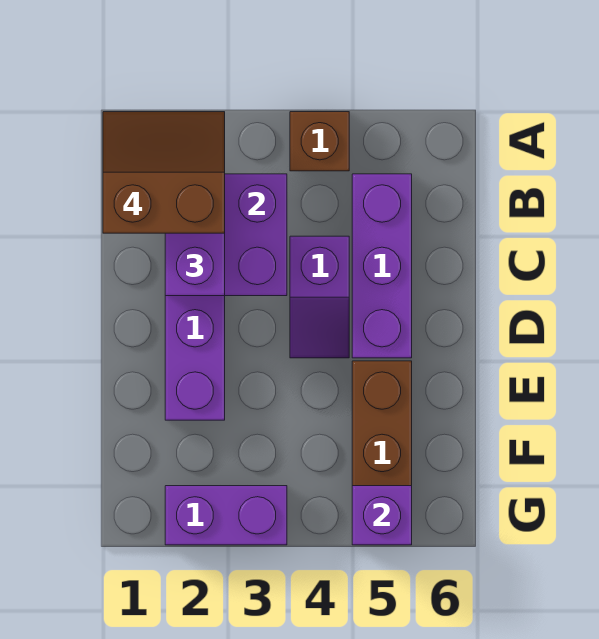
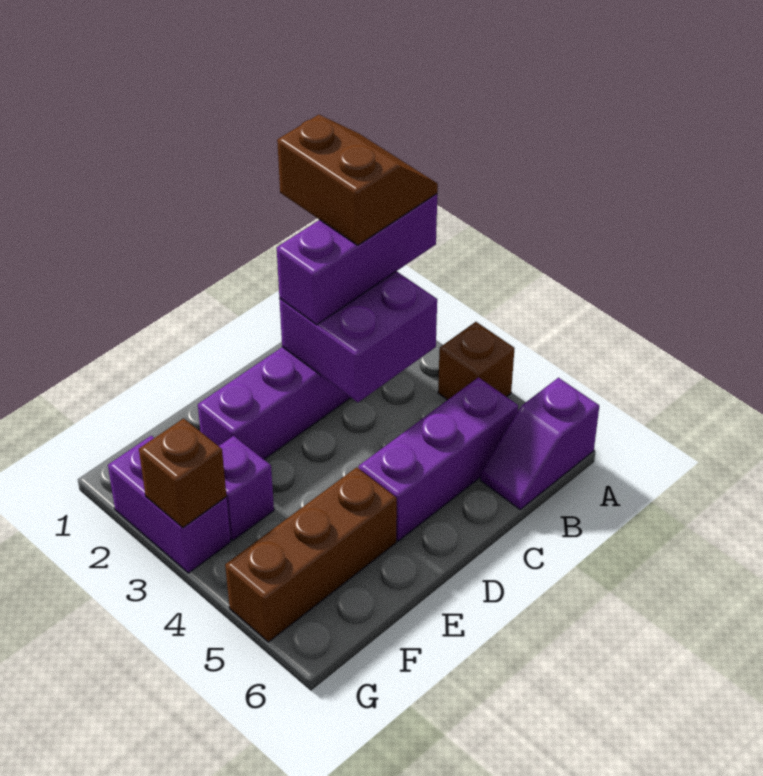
purple 1x2 slope [290,236,349,358] -> purple 1x2 slope moved to [480,378,599,509]
none -> brown 1x1 brick [139,418,226,528]
purple 1x1 brick [352,486,412,545] -> purple 1x1 brick moved to [219,436,274,540]

